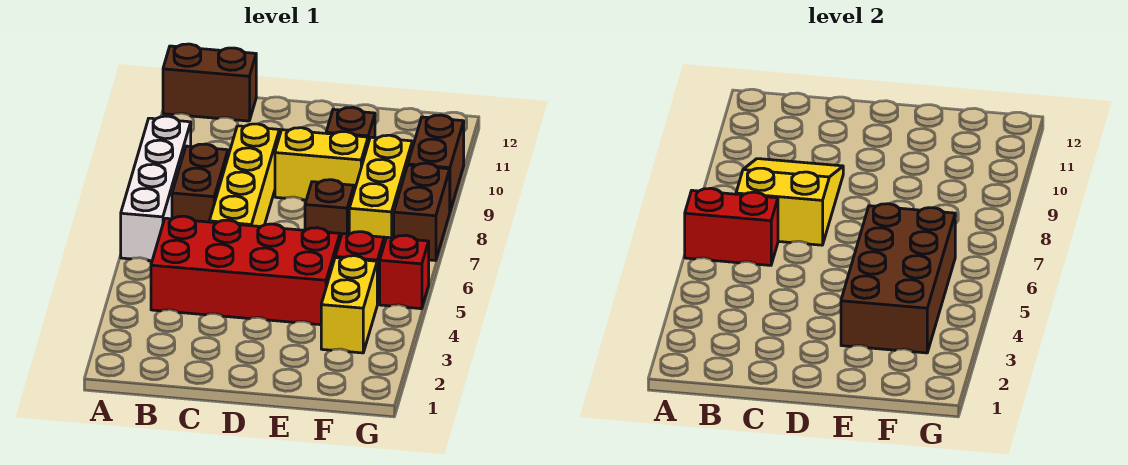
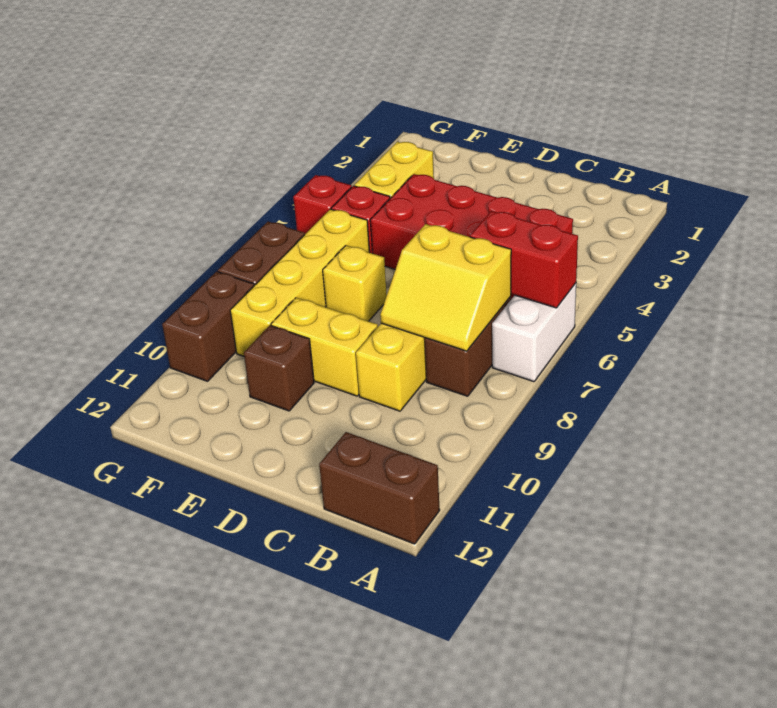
white 1x4 brick [121,116,191,261] -> white 1x2 brick [492,283,576,382]
yellow 2x3 slope [736,159,843,245] -> yellow 2x2 slope [380,224,511,351]
brown 2x4 brick [841,204,955,353] -> none
brown 1x1 brick [305,180,354,239] -> yellow 1x1 brick [323,246,387,321]
yellow 1x3 brick [349,135,412,243] -> yellow 1x4 brick [230,209,370,356]

